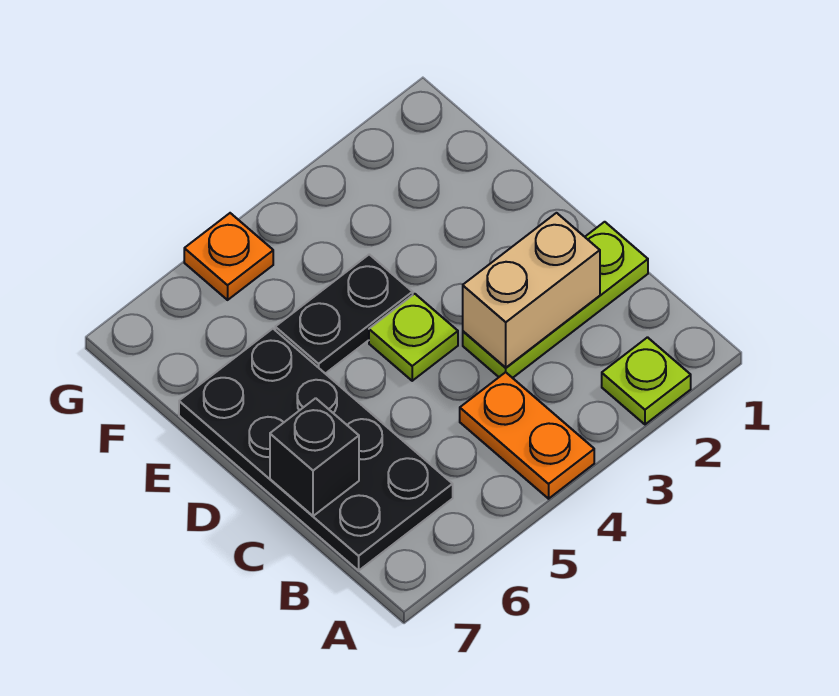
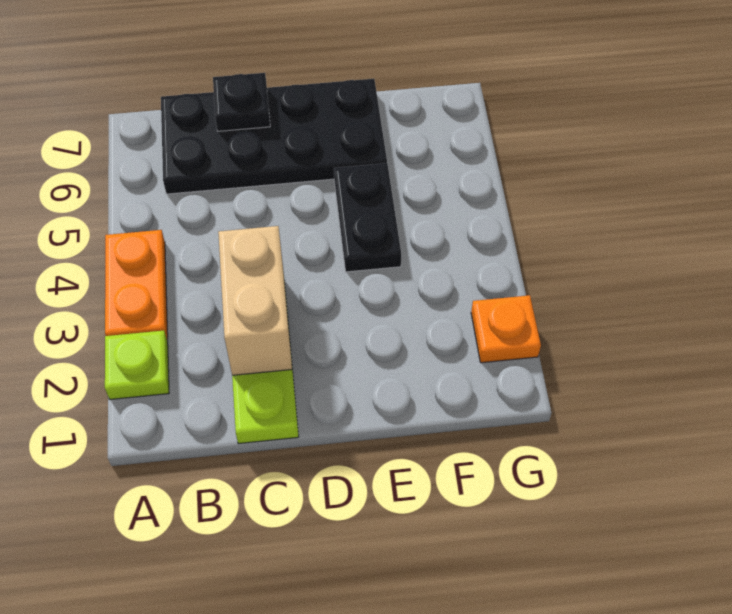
orange 1x2 plate [460,372,594,499] -> orange 1x2 plate turned to [105,230,168,340]
black 1x1 brick [270,398,359,516] -> black 1x1 plate [213,73,270,131]
lime 1x1 plate [369,294,458,381] -> none
orange 1x1 plate [184,213,273,300] -> orange 1x1 plate moved to [471,295,541,363]

